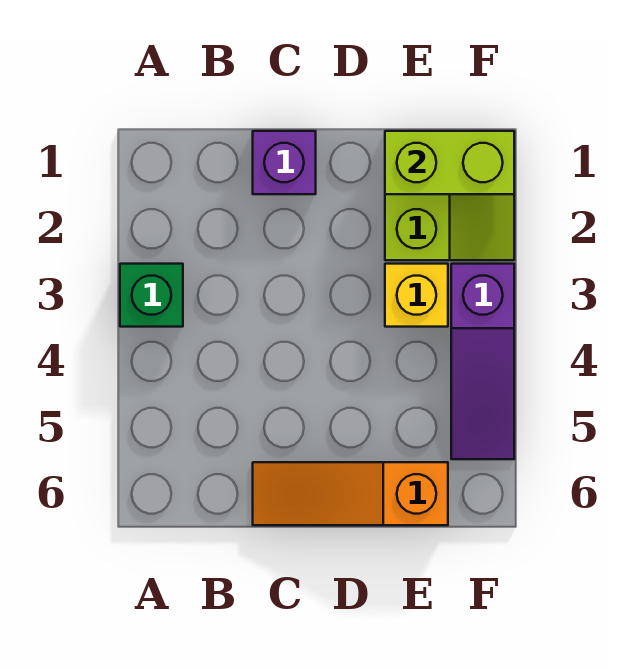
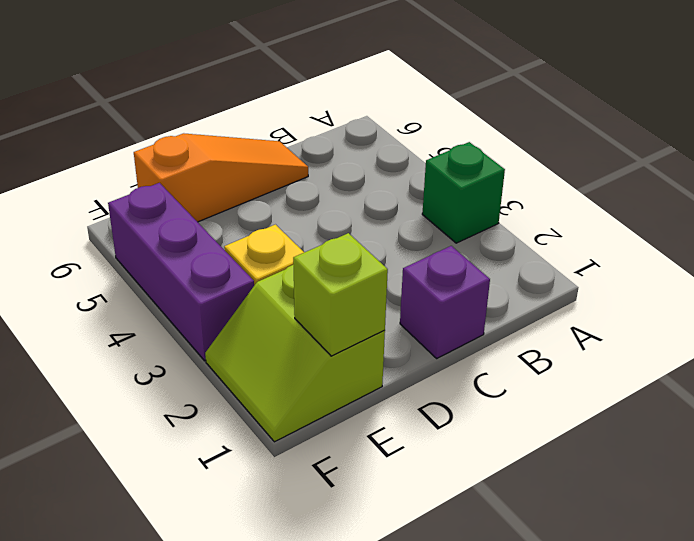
lime 1x2 brick [385,131,514,194] -> lime 1x1 brick [293,233,388,356]
purple 1x3 slope [451,264,514,459] -> purple 1x3 brick [108,183,254,361]

